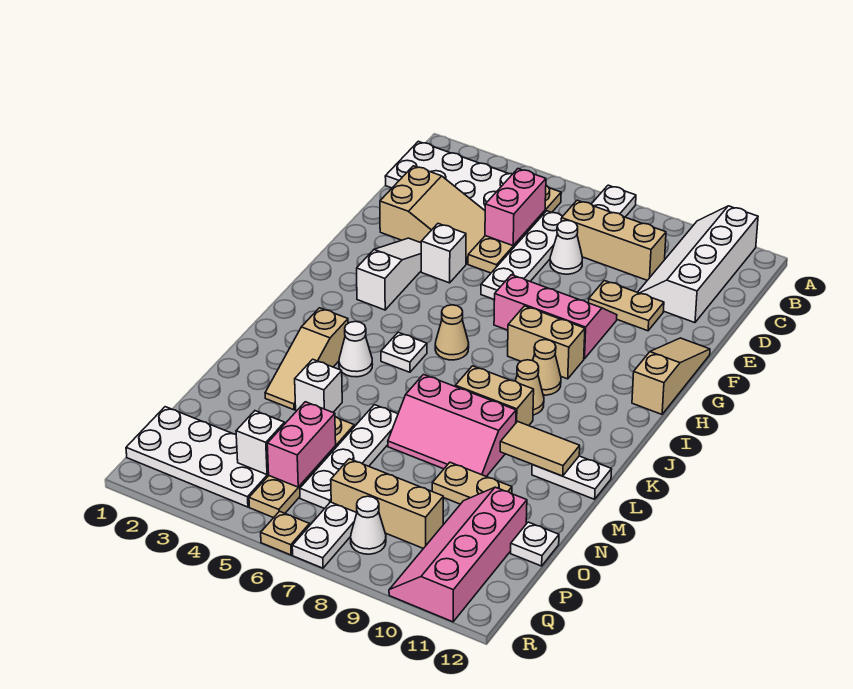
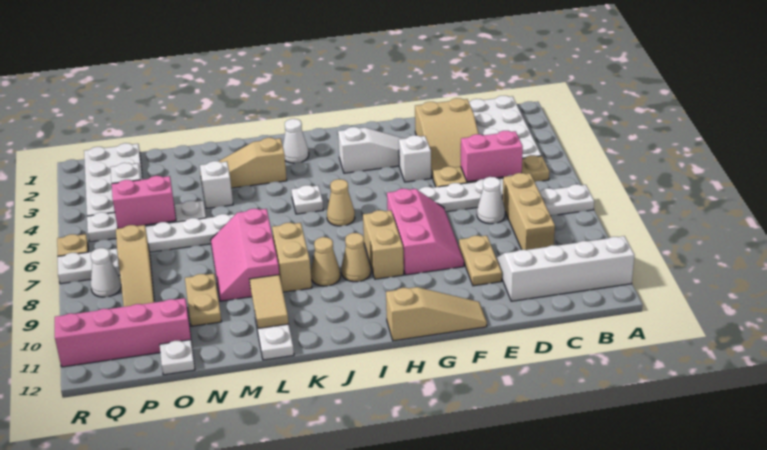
white 1x1 cone [339,321,372,377] -> white 1x1 cone moved to [283,119,309,163]
tan 1x4 plate [249,417,354,518] -> white 1x4 plate [87,201,206,242]
tan 1x3 brick [331,459,443,549] -> tan 1x3 slope [116,225,154,307]

